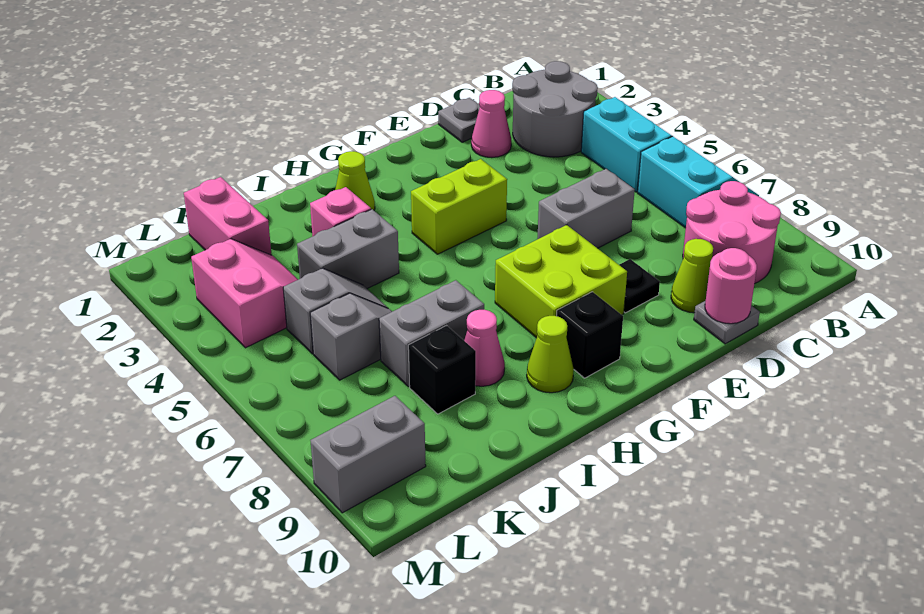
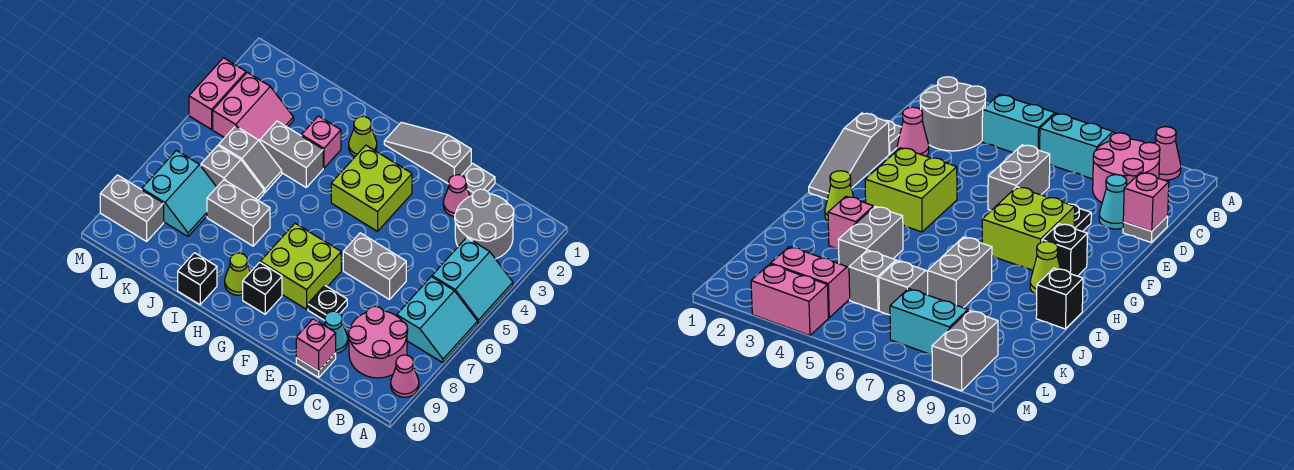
lime 1x1 cone [671,239,713,313] -> cyan 1x1 cone [324,311,348,353]
pink 1x1 round brick [705,248,757,324] -> pink 1x1 brick [296,319,336,371]
none -> grey 1x3 slope [384,122,471,184]
lime 1x2 brick [411,159,507,254] -> lime 2x2 brick [331,145,412,231]
pink 1x1 cone [464,310,505,386] -> pink 1x1 cone moved to [391,355,419,397]
black 1x1 brick [408,326,476,414] -> black 1x1 brick moved to [178,253,217,305]
pink 1x2 brick [184,177,272,255] -> pink 1x2 brick moved to [189,58,246,129]
none -> cyan 2x2 slope [142,151,217,236]

